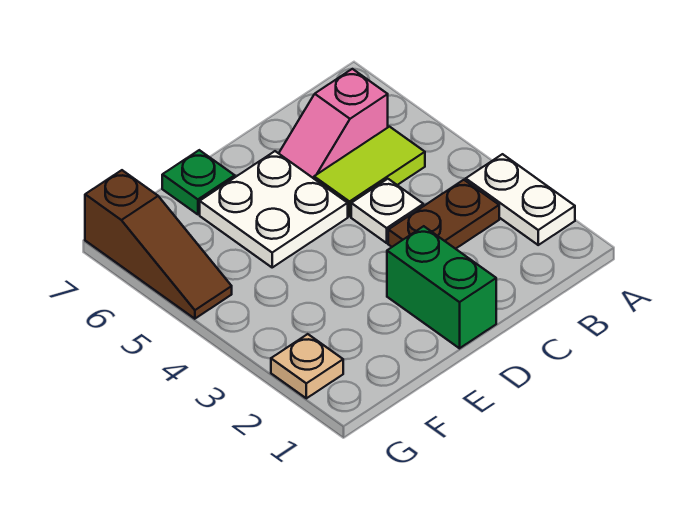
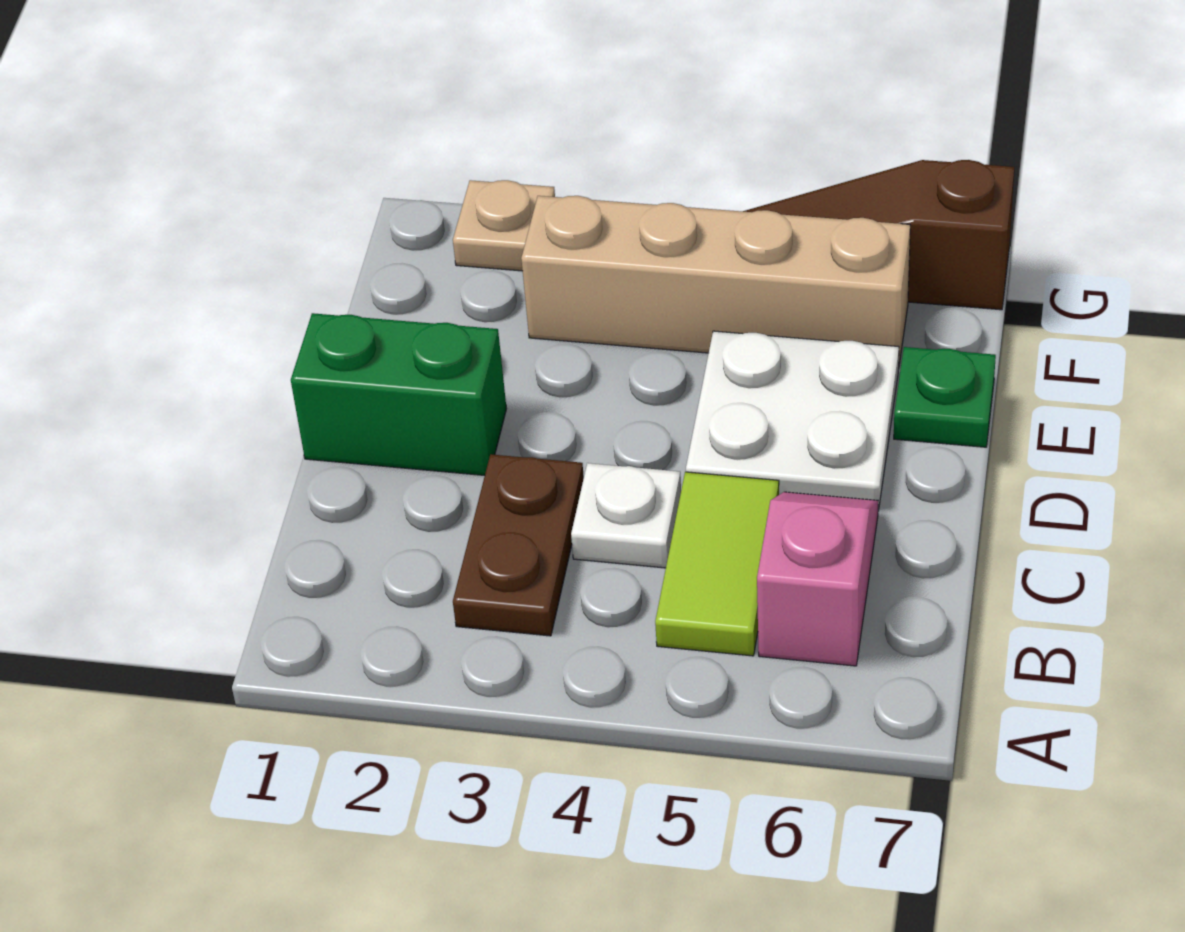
white 1x2 plate [466,154,575,245] -> none
none -> tan 1x4 brick [521,196,910,369]

